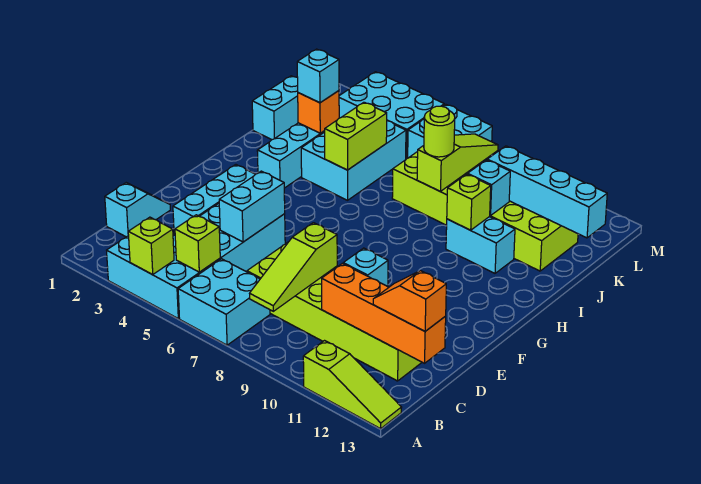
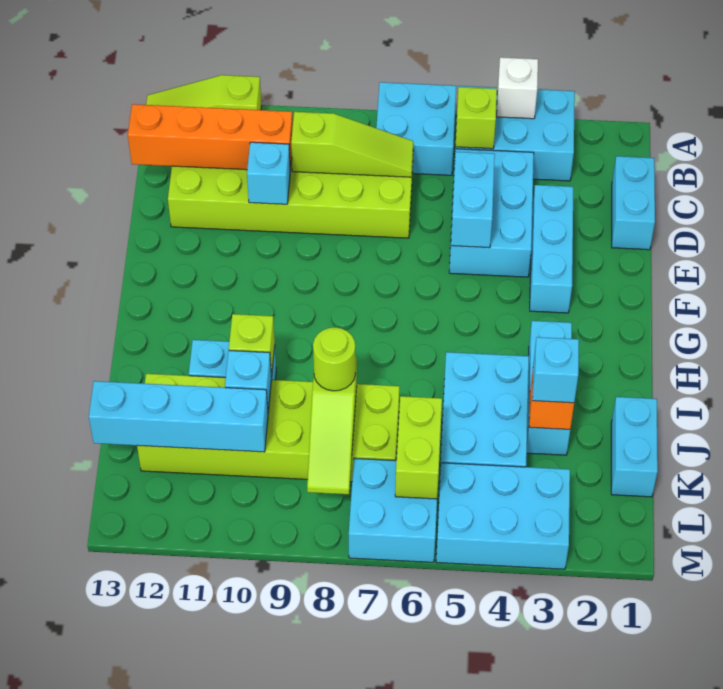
lime 1x1 brick [128,217,174,275] -> white 1x1 brick [497,57,538,119]
lime 1x3 slope [250,223,337,311] -> lime 1x3 slope turned to [291,112,413,177]
cyan 1x2 slope [105,183,170,237] -> cyan 1x2 brick [612,156,655,250]
orange 1x2 slope [373,271,446,331] -> none
lime 1x2 brick [325,102,387,170] -> lime 1x2 brick moved to [395,396,442,499]

